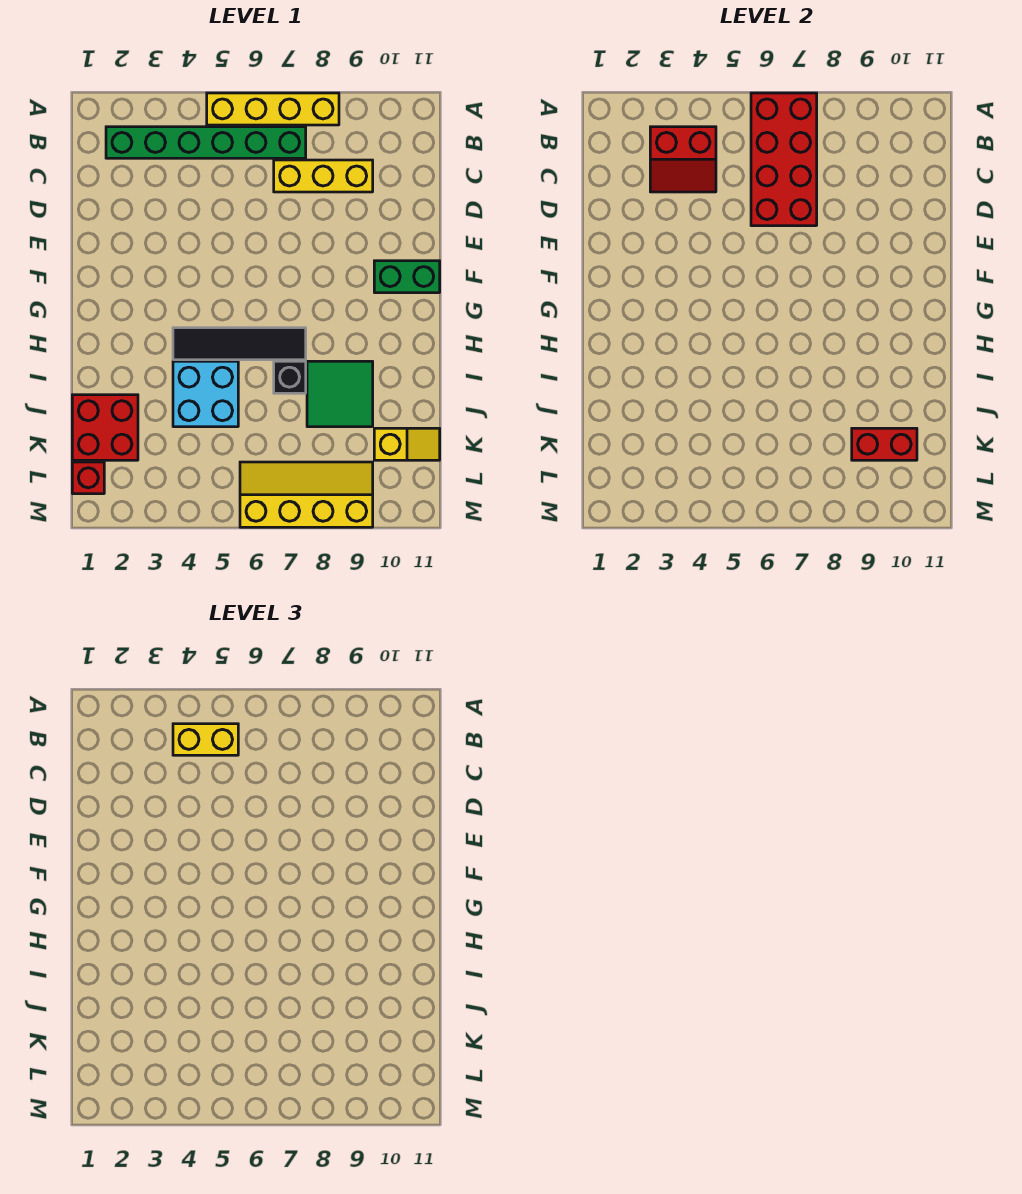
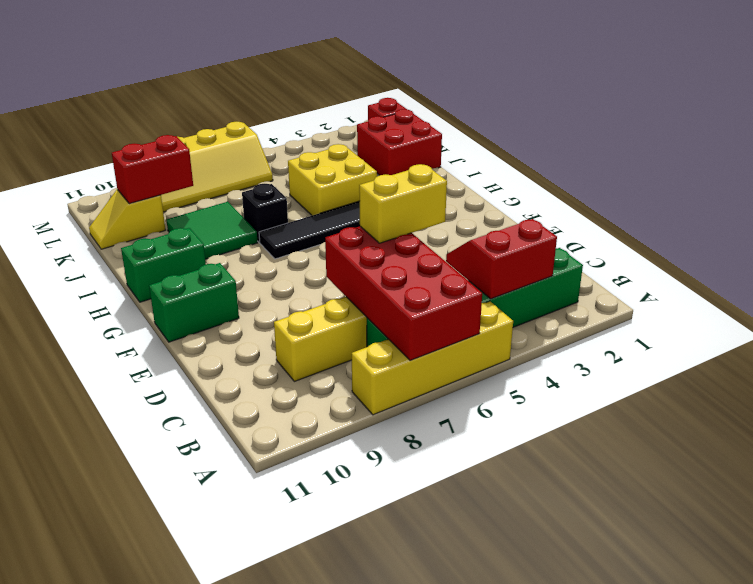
yellow 1x2 brick [173,724,238,755] -> yellow 1x2 brick moved to [359,164,447,243]
none -> green 1x2 brick [121,228,206,302]
cyan 2x2 brick [173,361,238,427] -> yellow 2x2 brick [288,144,377,215]

